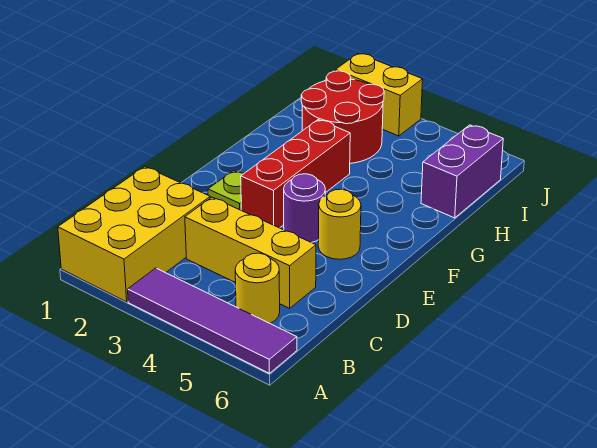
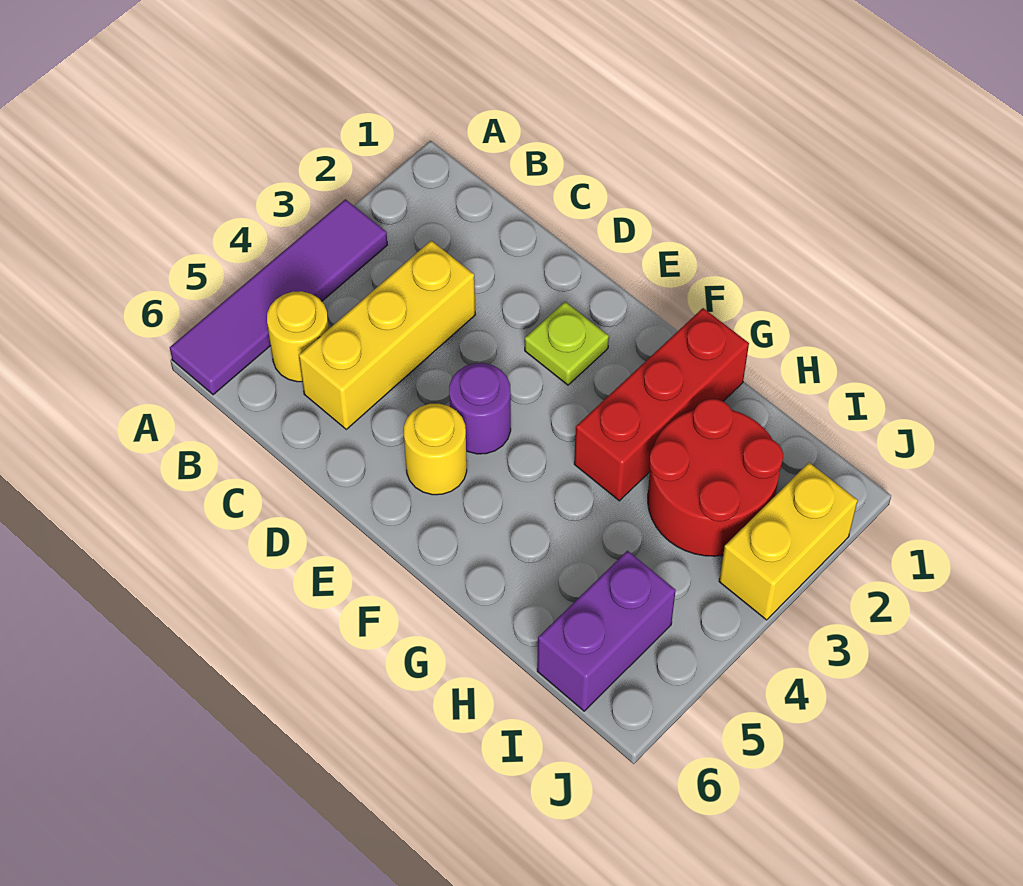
yellow 2x3 brick [58,167,210,302] -> none
red 1x3 brick [241,120,350,228] -> red 1x3 brick turned to [574,308,749,501]
purple 1x2 brick [421,125,503,218] -> purple 1x2 brick turned to [537,551,676,711]

